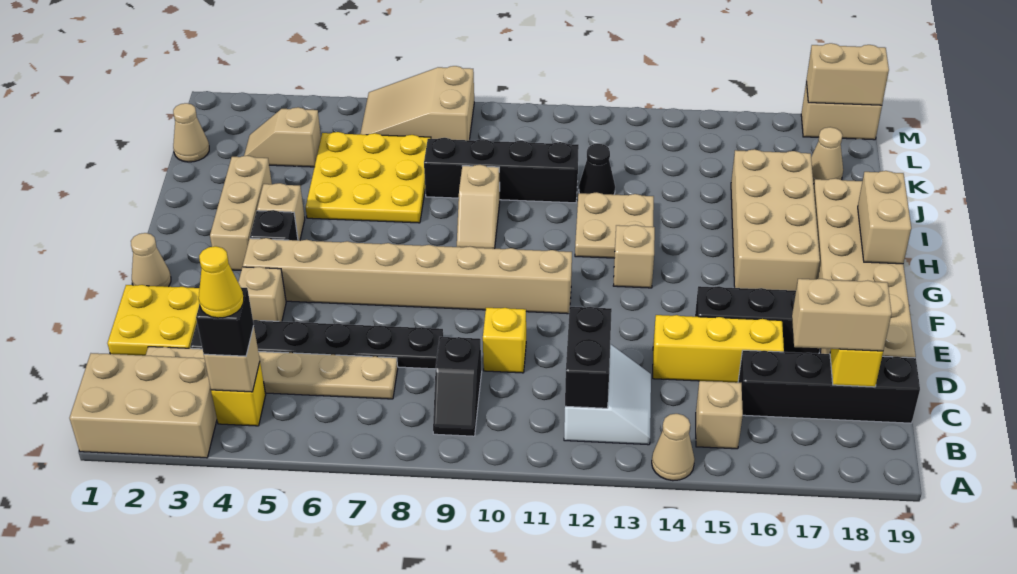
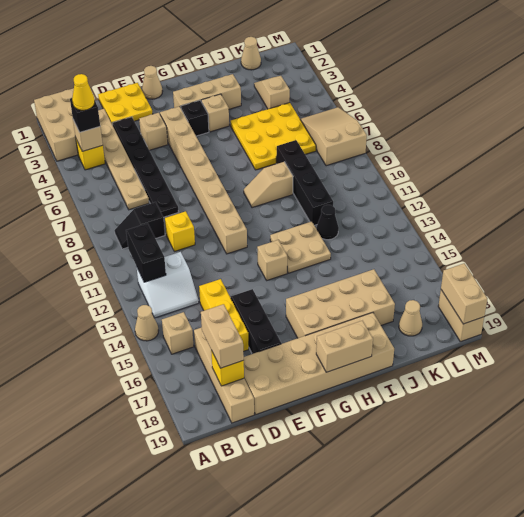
black 1x2 brick [565,307,612,408] -> black 1x2 brick turned to [126,223,166,282]
black 1x4 brick [738,350,920,423] -> tan 1x4 brick [194,327,254,423]

